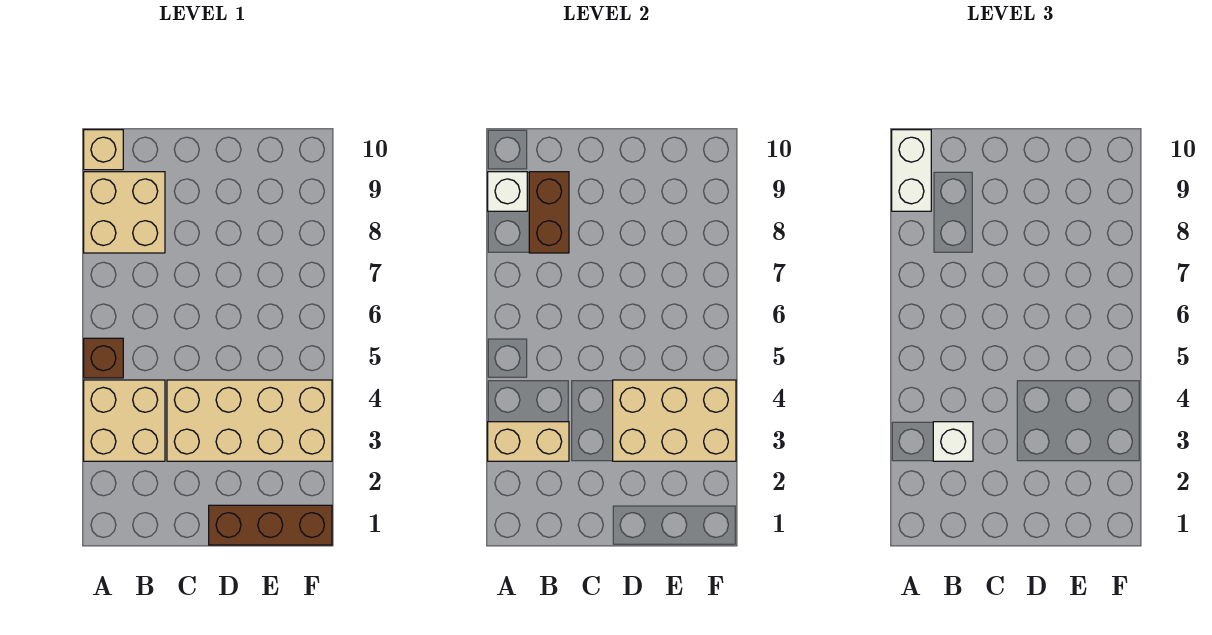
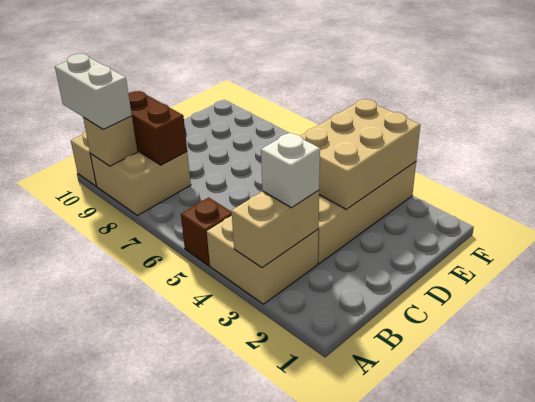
white 1x1 brick [488,172,527,211] -> tan 1x1 brick [83,116,137,166]
brown 1x3 brick [209,505,332,545] -> none

